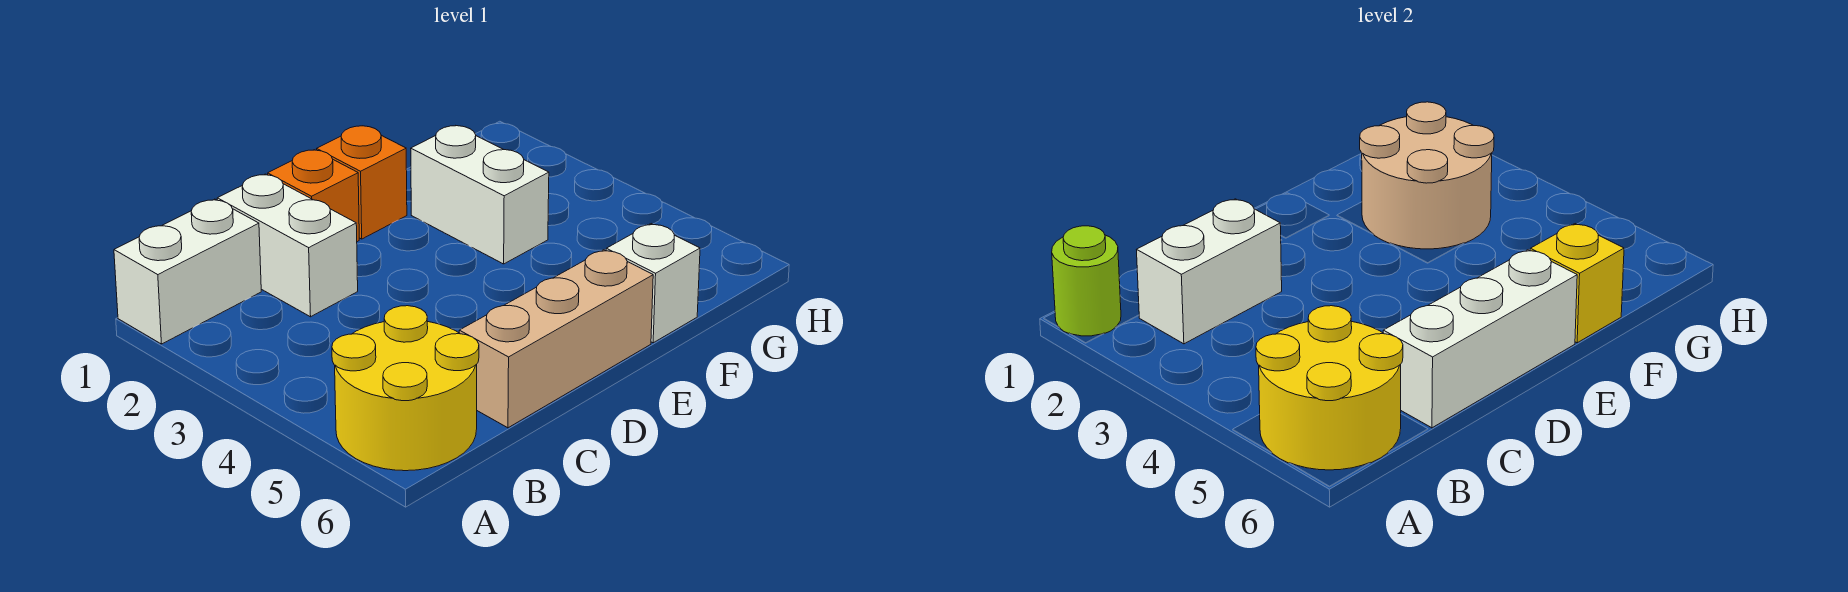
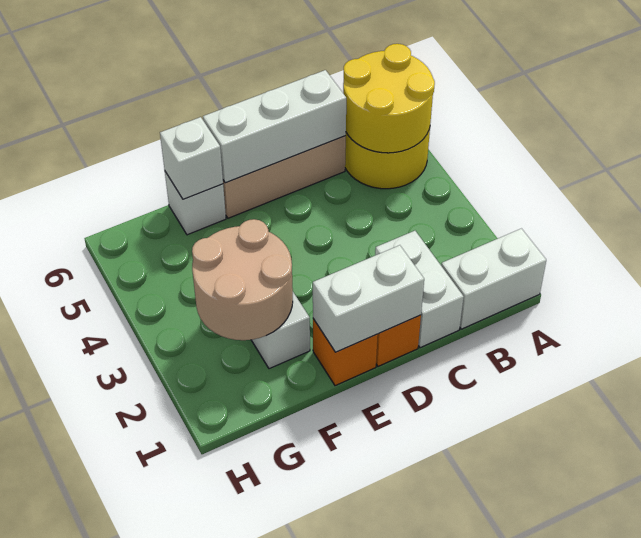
lime 1x1 round brick [1052,226,1121,336] -> none
white 1x2 brick [1136,199,1282,344] -> white 1x2 brick moved to [313,245,424,352]
yellow 1x1 brick [1530,224,1624,343] -> white 1x1 brick [160,117,223,199]

